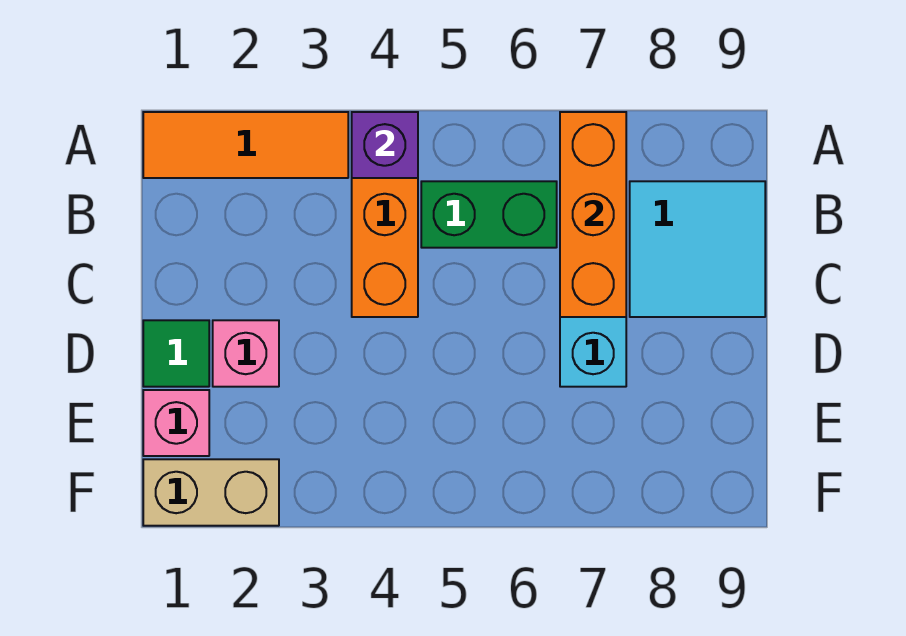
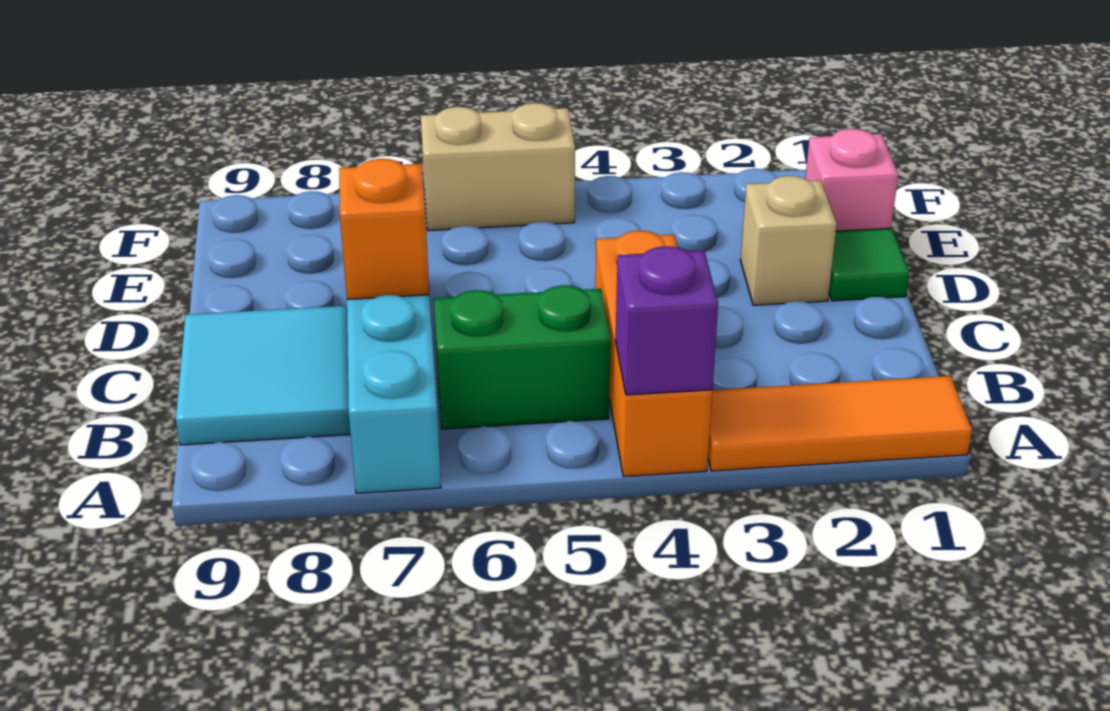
orange 1x3 brick [560,112,626,317] -> orange 1x1 brick [339,159,429,299]
pink 1x1 brick [213,320,279,387] -> tan 1x1 brick [740,176,836,305]
tan 1x2 brick [143,459,279,526] -> tan 1x2 brick moved to [421,103,575,231]

